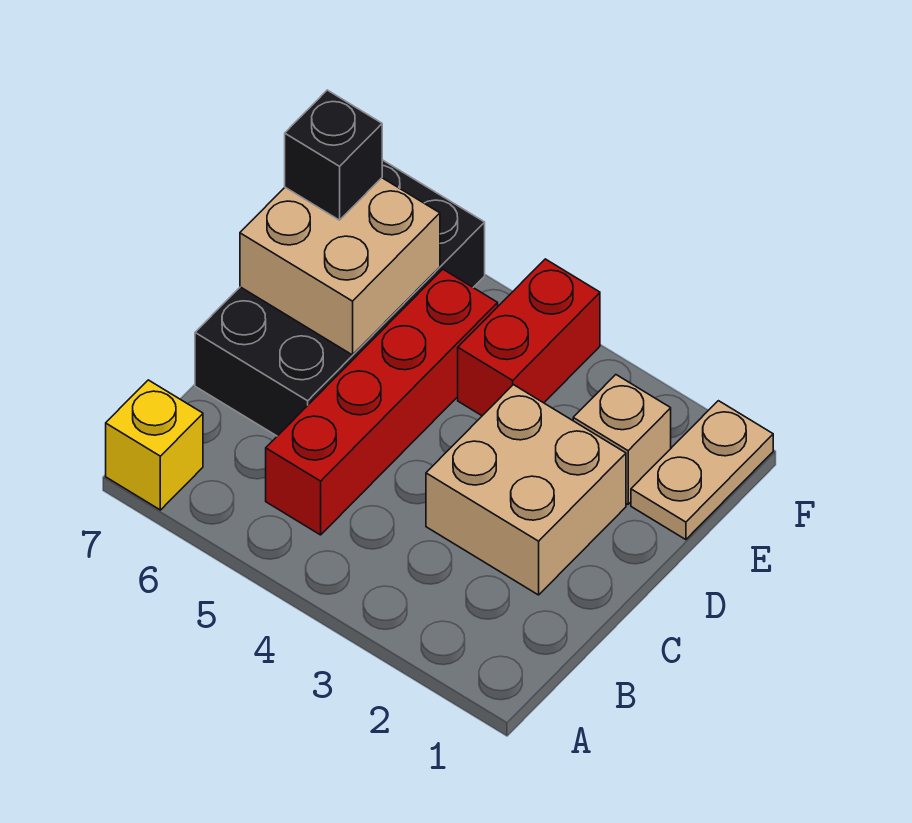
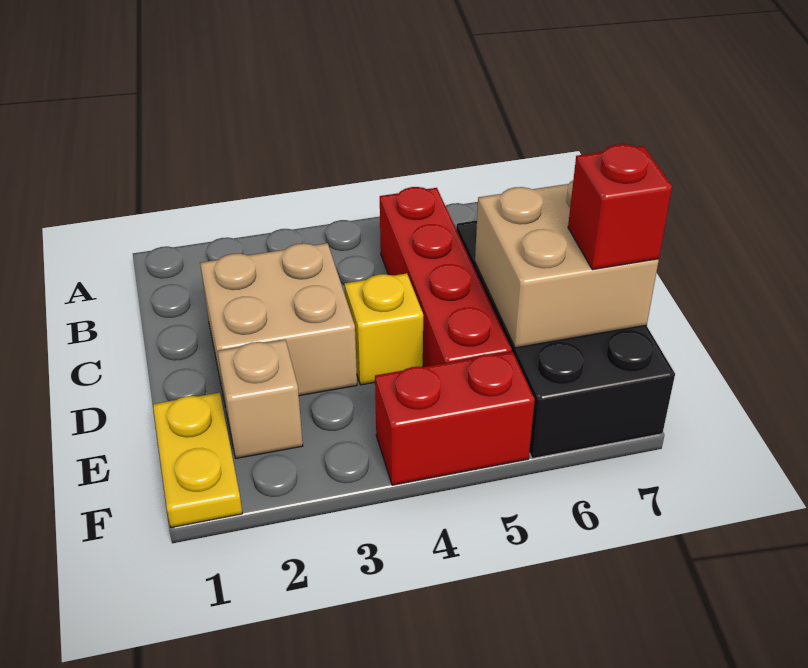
yellow 1x1 brick [106,380,203,510] -> yellow 1x1 brick moved to [344,273,423,385]
tan 1x2 plate [631,401,773,540] -> yellow 1x2 plate [153,393,242,527]
red 1x2 brick [458,259,600,416] -> red 1x2 brick turned to [375,352,535,485]
black 1x1 brick [285,90,382,220] -> red 1x1 brick [568,144,672,270]

